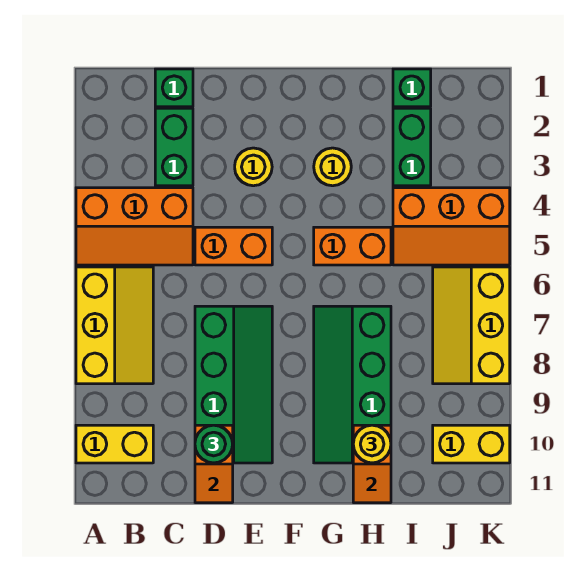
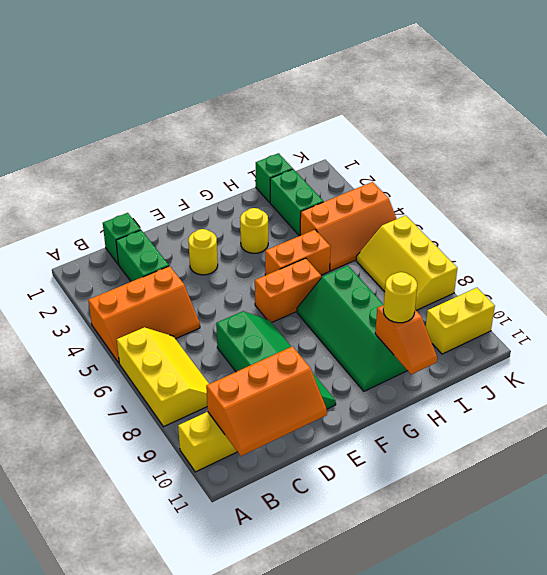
orange 1x2 brick [195,227,272,265] -> orange 1x2 brick moved to [255,258,321,323]
orange 1x2 slope [195,425,233,503] -> orange 2x3 slope [206,346,327,456]
green 1x1 round brick [195,425,233,463] -> none

